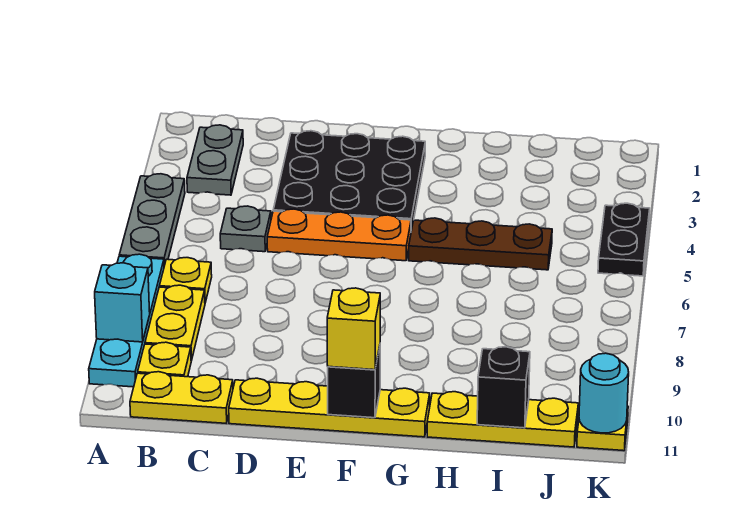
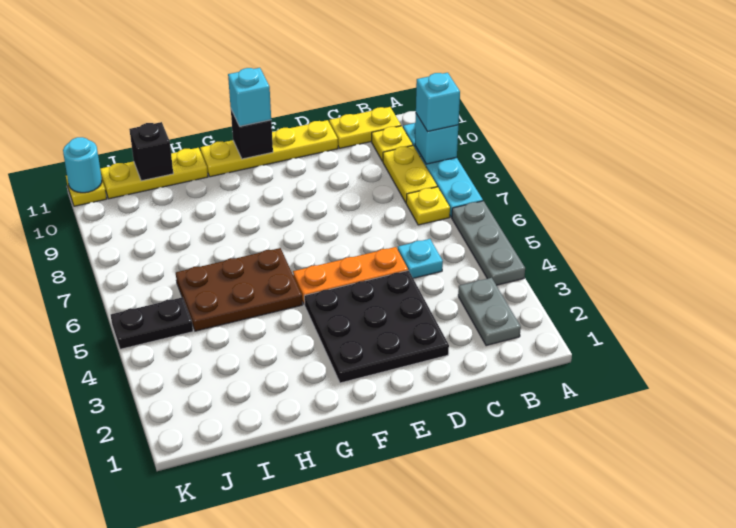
none -> cyan 1x1 brick [416,73,460,132]
grey 1x1 plate [220,206,271,252] -> cyan 1x1 plate [398,239,443,278]
yellow 1x1 brick [327,288,380,370] -> cyan 1x1 brick [228,68,271,126]
brown 1x3 plate [409,218,552,270] -> brown 2x3 plate [176,248,302,331]
black 1x2 plate [598,203,650,276] -> black 1x2 plate turned to [111,297,193,349]

